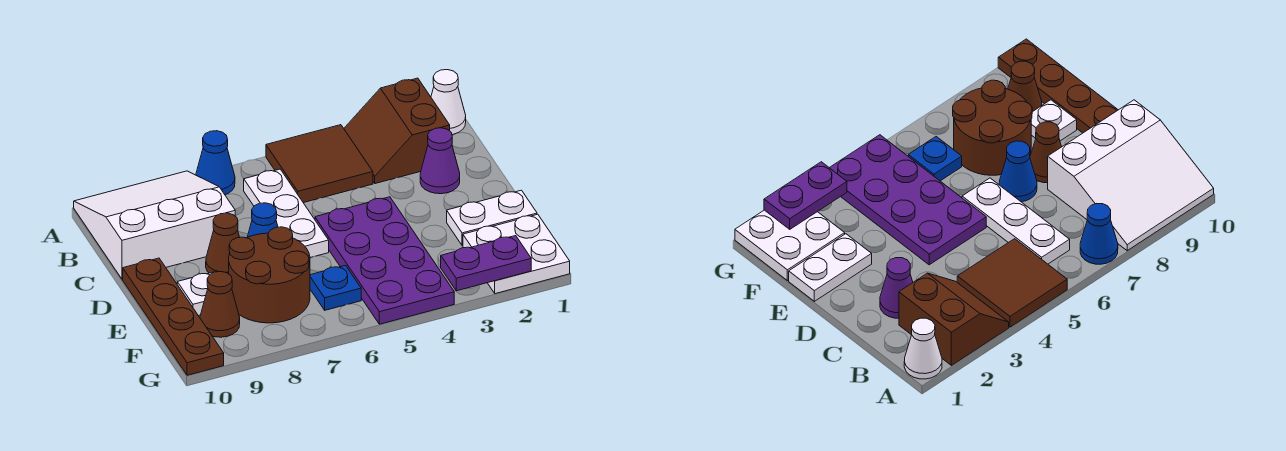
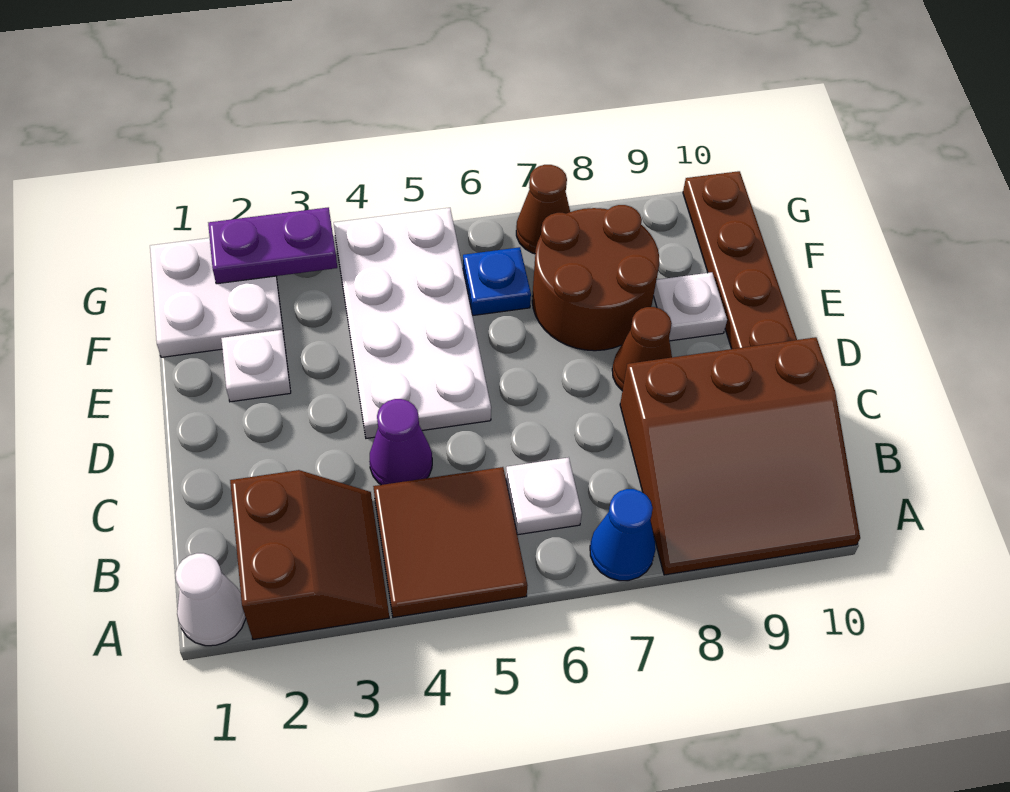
white 3x3 slope [74,171,235,279] -> brown 3x3 slope [620,337,860,575]
white 1x3 plate [244,169,329,258] -> white 1x1 plate [506,457,582,535]
purple 1x1 cone [420,128,460,194] -> purple 1x1 cone moved to [369,399,432,485]
purple 2x4 plate [315,197,454,324] -> white 2x4 plate [334,208,491,438]
blue 1x1 cone [248,203,278,237] -> none
white 1x2 plate [447,190,537,246] -> white 1x1 plate [221,330,291,402]
brown 1x1 cone [200,272,240,337] -> brown 1x1 cone moved to [516,165,570,254]

